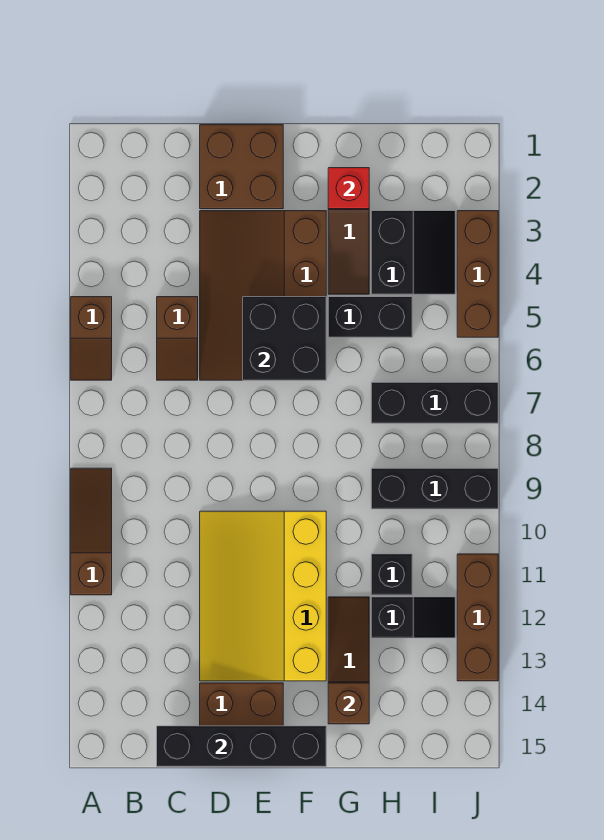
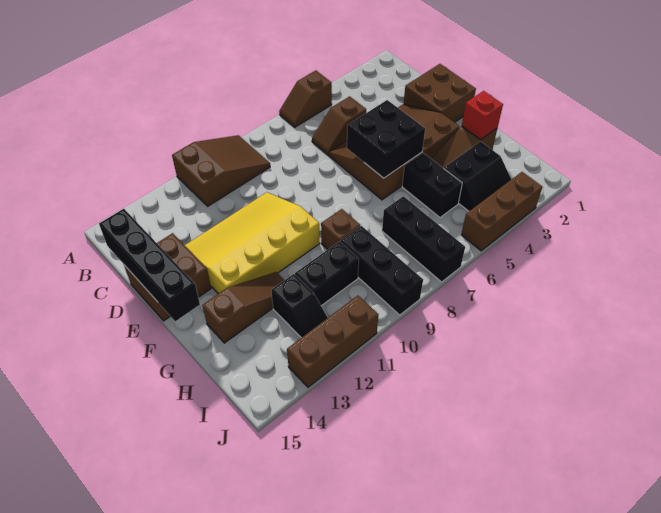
brown 1x3 slope [71,468,112,595] -> brown 2x3 slope [172,135,270,206]
brown 1x1 brick [328,683,369,724] -> brown 1x1 brick moved to [321,209,360,249]
black 1x1 brick [371,554,412,595] -> black 1x2 brick [295,241,359,306]

